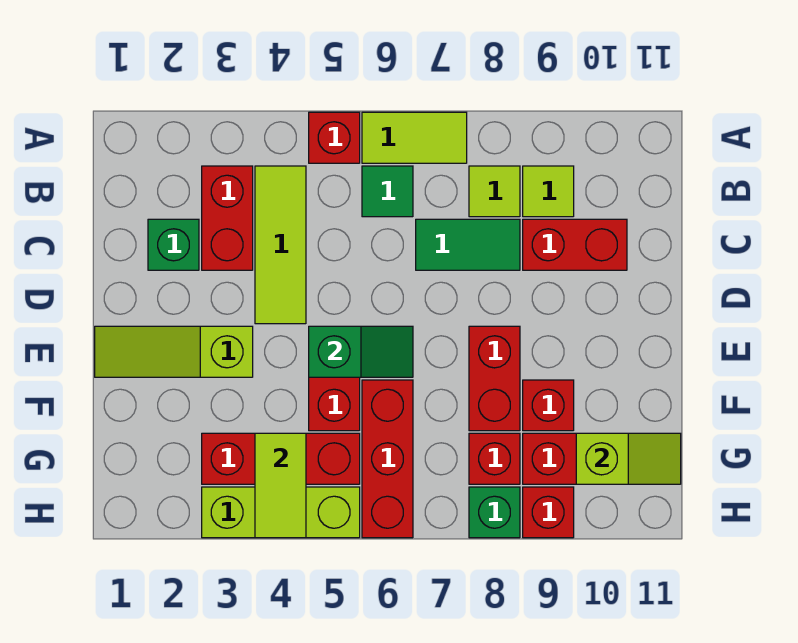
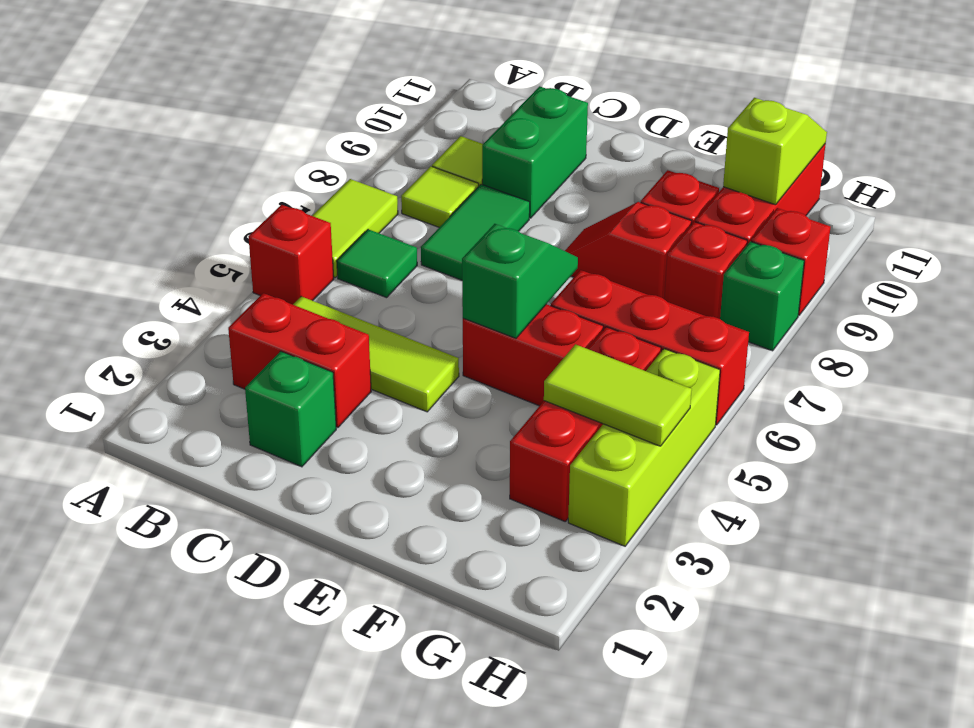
red 1x2 brick [523,219,627,270] -> green 1x2 brick [482,86,588,218]
lime 1x3 slope [95,326,253,377] -> none
red 1x2 brick [469,326,520,431] -> red 1x2 slope [565,202,692,299]

